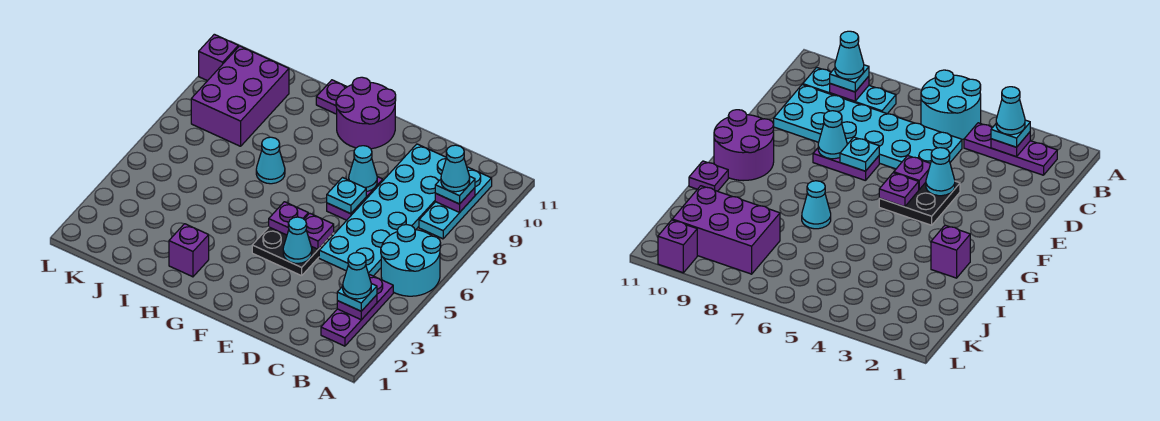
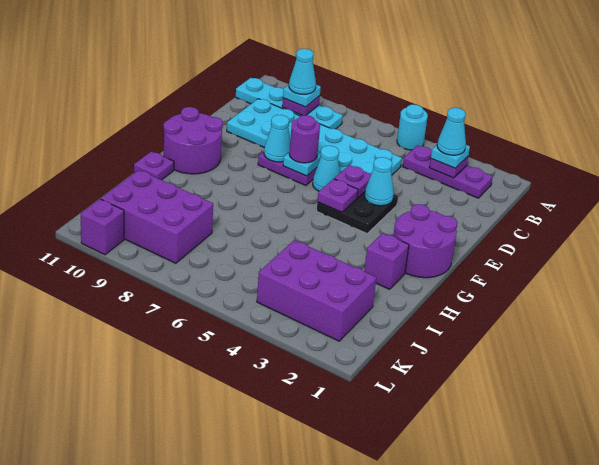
cyan 2x2 round brick [381,225,441,296] -> cyan 1x1 round brick [397,105,428,150]
cyan 1x3 plate [419,167,492,239] -> cyan 1x4 plate [236,78,343,129]
none -> purple 1x1 round brick [289,115,320,163]
none -> purple 2x2 round brick [393,204,458,278]
cyan 1x1 cone [256,137,285,184] -> cyan 1x1 cone moved to [313,146,340,191]
none -> purple 2x3 brick [257,240,376,341]

